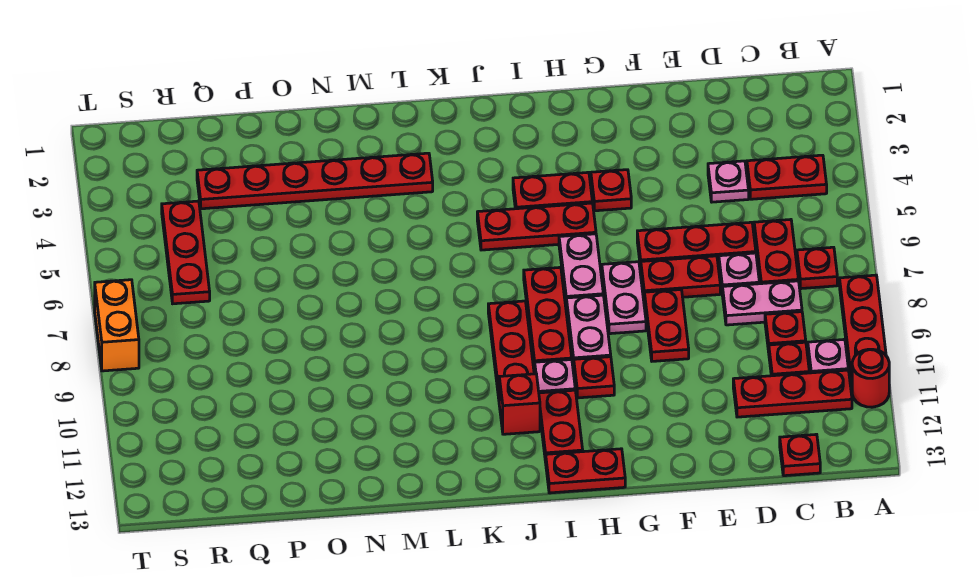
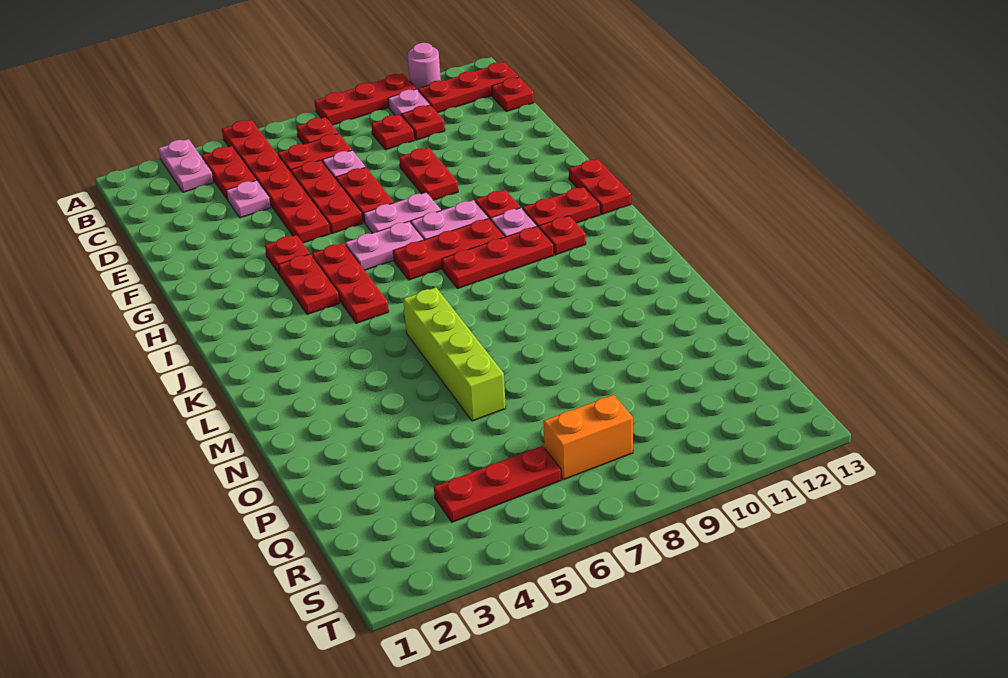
red 1x1 round brick [852,349,889,407] -> pink 1x1 round brick [408,43,441,90]
red 1x3 plate [733,370,852,417] -> red 1x3 plate turned to [418,62,518,113]
pink 1x2 plate [722,281,802,325] -> pink 1x2 plate moved to [158,139,213,192]
red 1x2 plate [644,290,689,361] -> red 1x2 plate turned to [399,147,458,200]
red 1x1 brick [499,374,540,434] -> red 1x1 plate [539,216,586,255]
red 1x6 plate [197,153,433,209] -> red 1x6 plate moved to [222,120,330,243]
none -> lime 1x4 brick [403,288,506,421]
orange 1x2 brick [95,280,139,371] -> orange 1x2 brick moved to [543,395,633,480]

